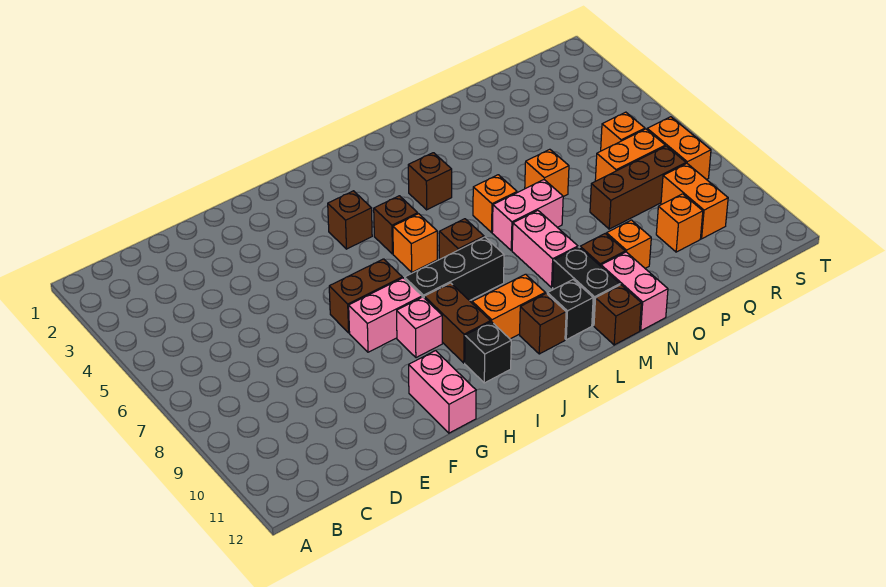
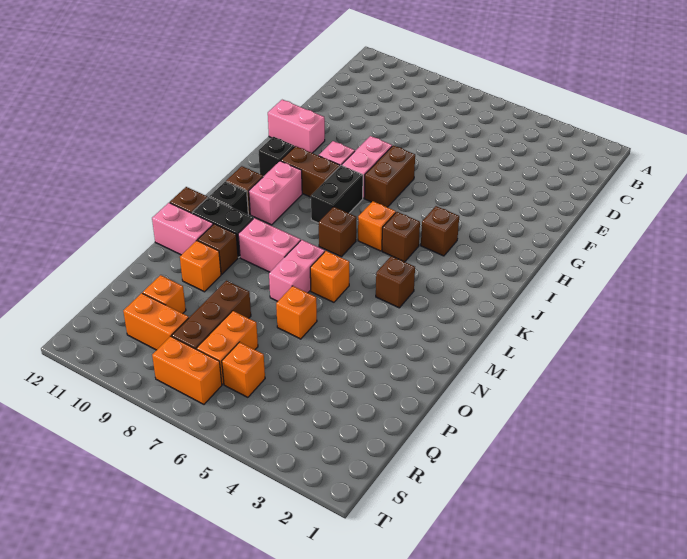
black 1x3 brick [405,237,504,301] -> black 1x2 brick [311,165,363,223]
orange 1x2 brick [472,274,545,339] -> pink 1x2 brick [249,161,302,225]

